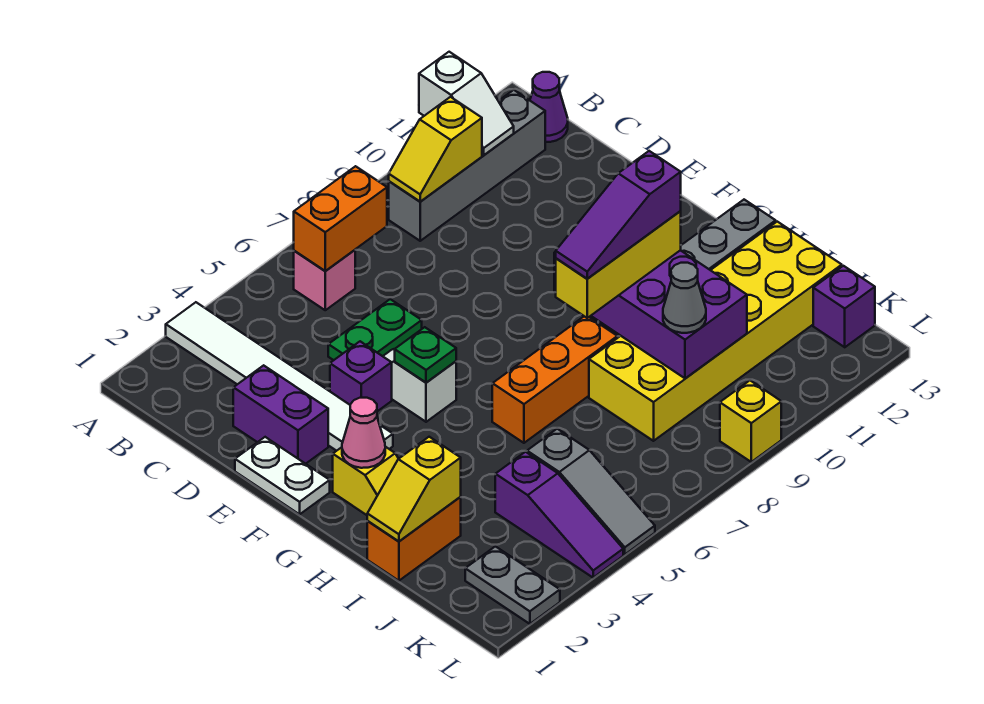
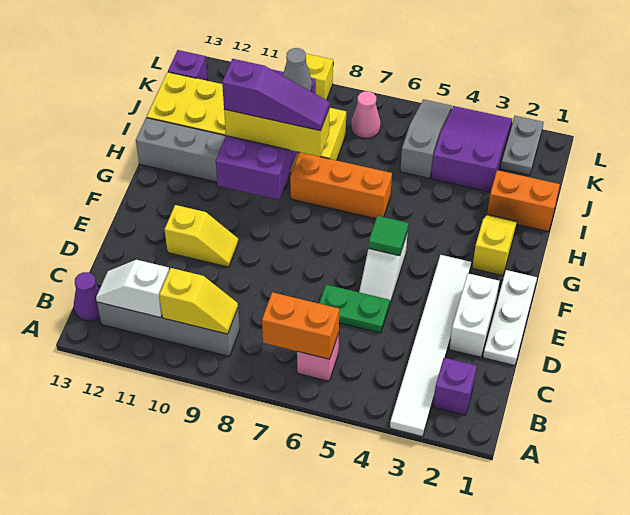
white 1x2 slope [419,52,514,155] -> white 1x2 slope turned to [96,260,169,318]
purple 1x2 brick [233,365,328,464] -> white 1x2 brick [449,273,499,357]
white 1x2 plate [235,437,330,514] -> white 1x3 plate [483,270,537,365]
purple 1x1 brick [330,341,392,411] -> purple 1x1 brick moved to [433,358,477,415]
green 1x1 plate [395,327,456,383] -> green 1x1 tile [368,216,408,256]
pink 1x1 cone [342,398,385,468] -> pink 1x1 cone moved to [351,91,381,138]
yellow 1x2 slope [367,437,461,541] -> yellow 1x2 slope moved to [165,205,238,267]
purple 1x3 slope [495,452,623,578] -> purple 2x3 slope [431,106,512,192]

